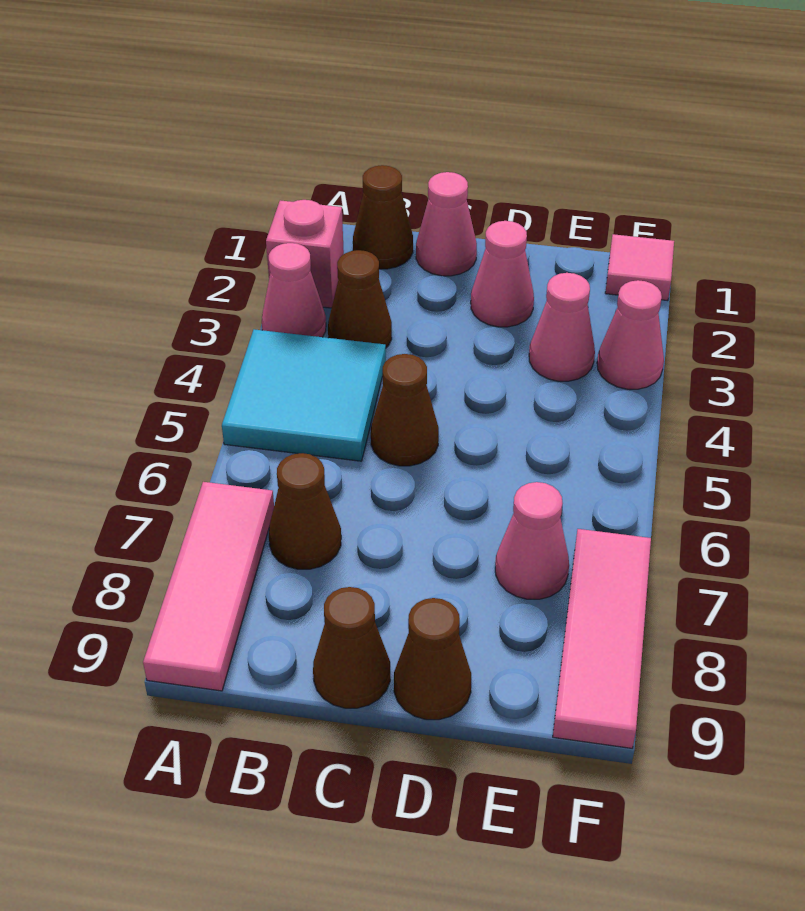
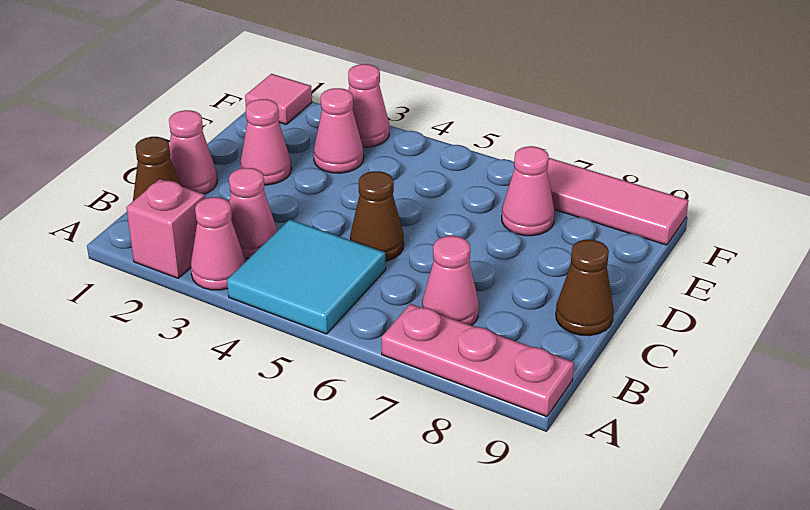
pink 1x3 tile [143,482,274,691] -> pink 1x3 plate [382,304,574,417]
brown 1x1 cone [328,250,392,348] -> pink 1x1 cone [229,168,277,259]
brown 1x1 cone [269,453,341,569] -> pink 1x1 cone [422,236,479,326]
brown 1x1 cone [394,598,471,720] -> none

